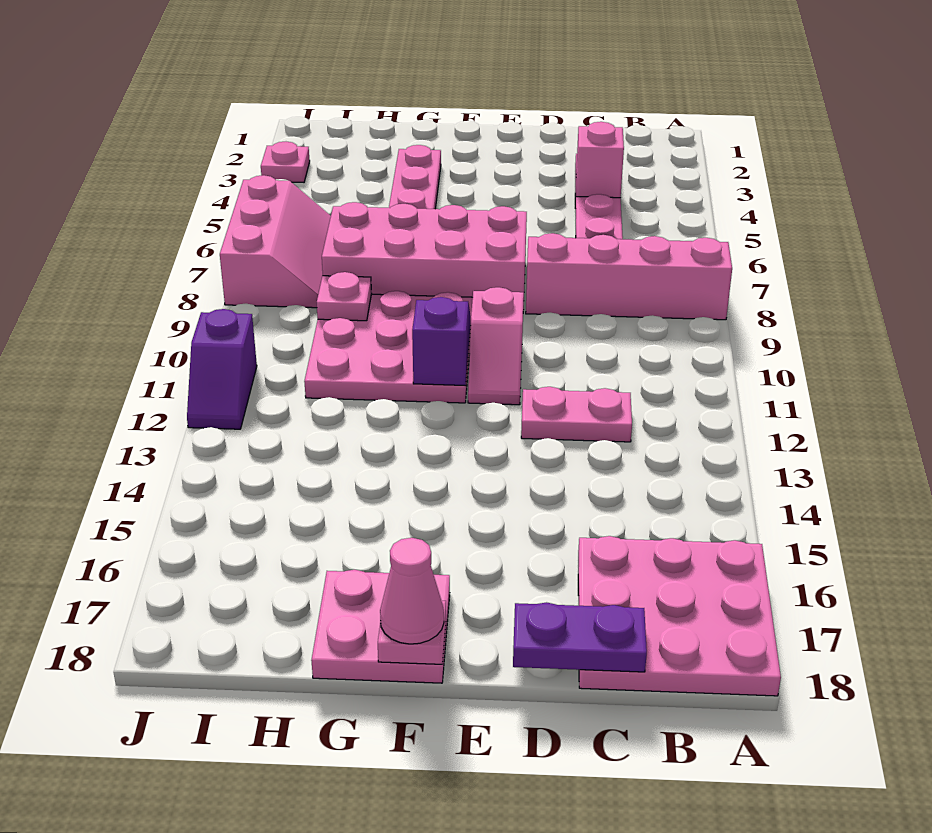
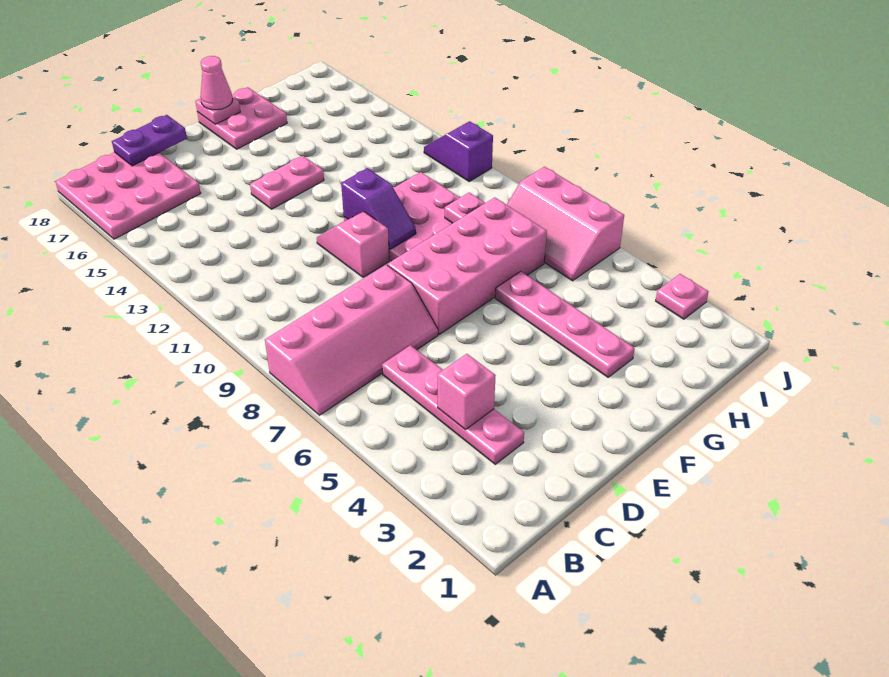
pink 1x2 plate [521,387,632,442] -> pink 1x2 plate moved to [250,156,324,209]

